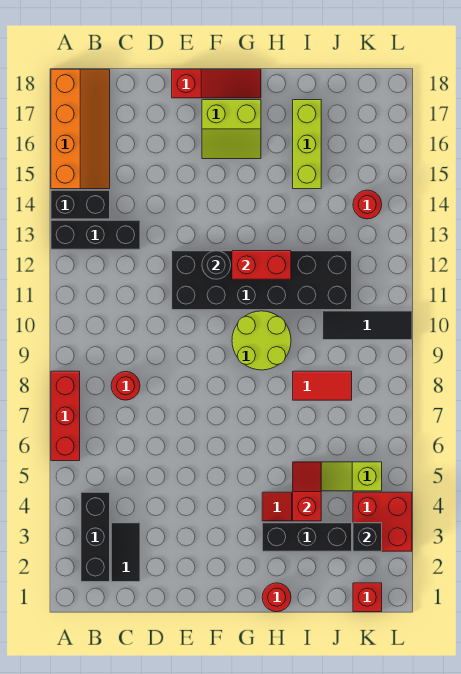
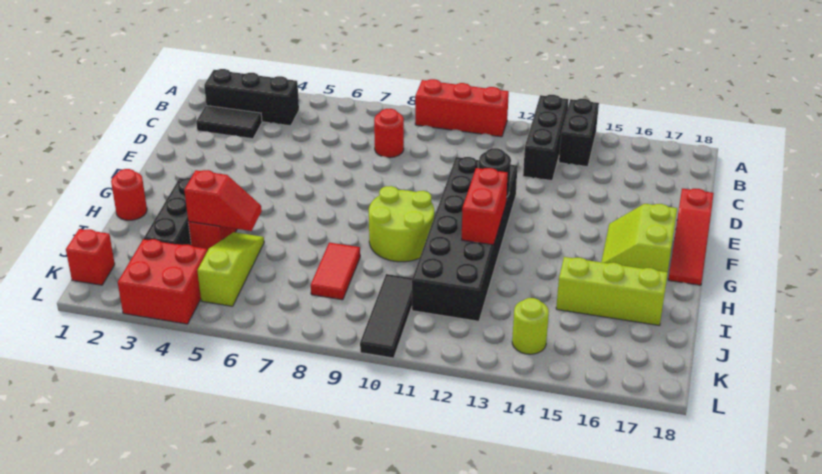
red 1x3 brick [51,371,80,461] -> red 1x3 brick moved to [415,79,509,137]
orange 2x4 slope [51,69,110,189] -> none
black 1x1 brick [353,523,382,551] -> none
red 1x1 round brick [353,190,382,219] -> lime 1x1 round brick [512,298,549,354]

